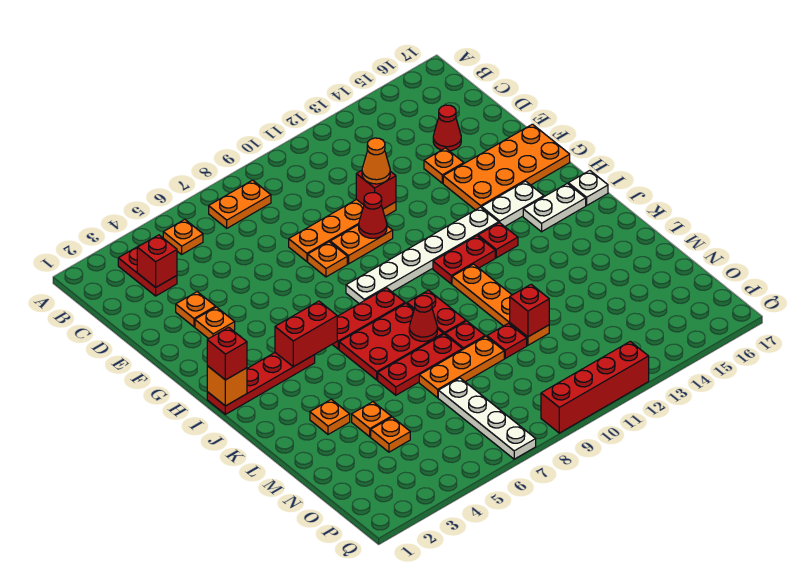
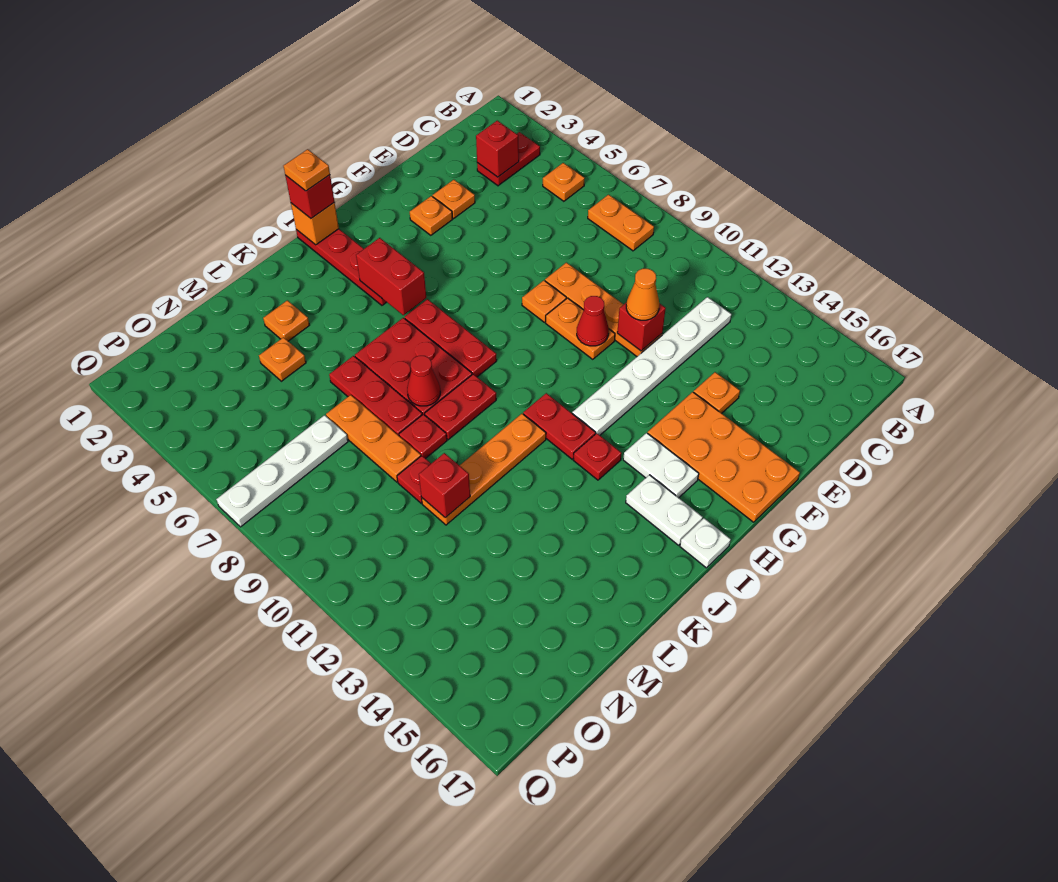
red 1x1 cone [433,105,461,151] -> none
white 1x6 plate [346,207,499,304] -> white 1x6 plate turned to [572,297,731,435]
orange 1x1 plate [371,417,410,452] -> orange 1x1 plate moved to [284,149,330,191]
red 1x4 brick [541,341,649,433] -> none

